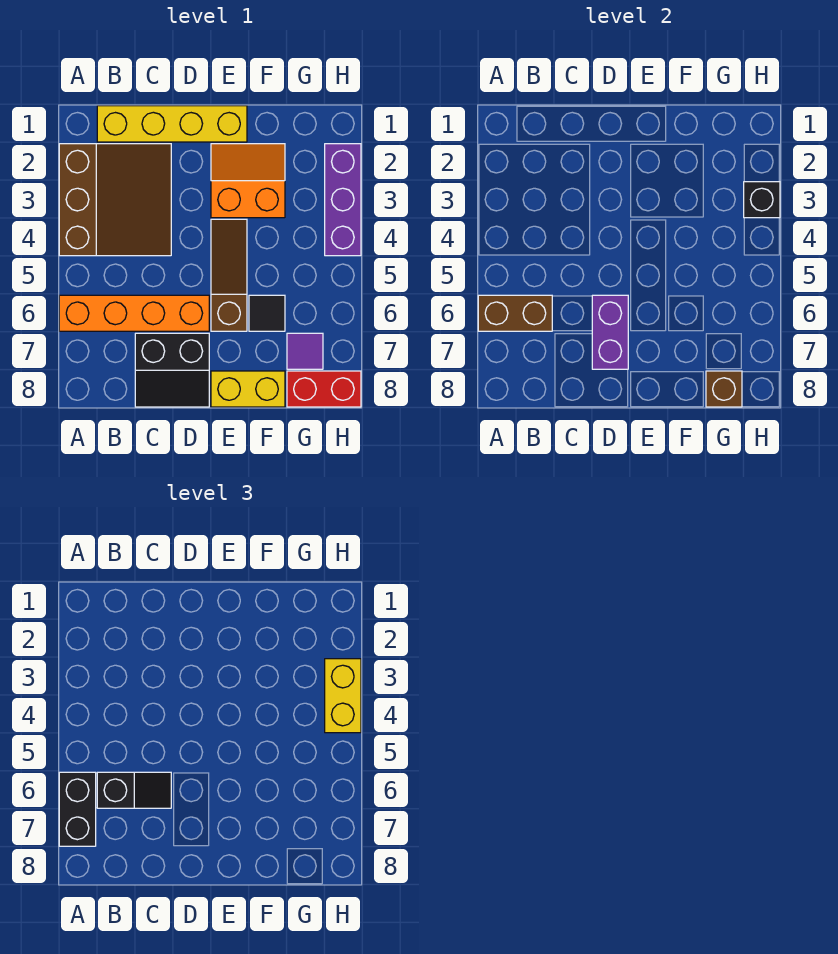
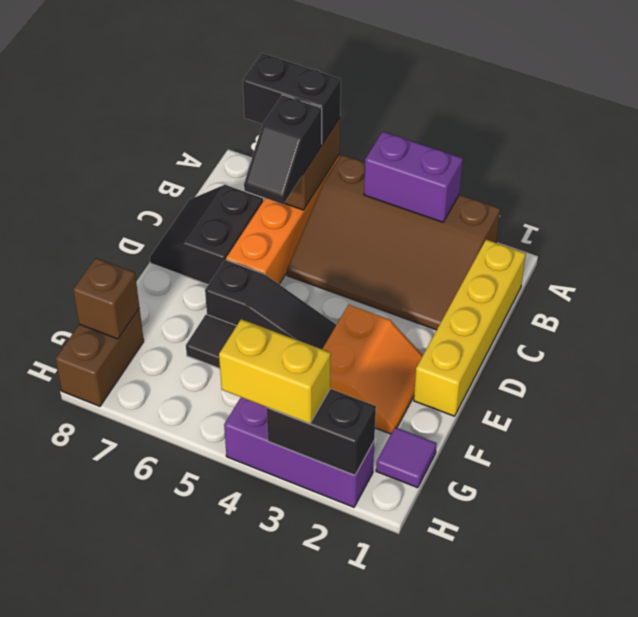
brown 3x3 slope [59,144,171,256] -> brown 3x4 slope [287,155,500,330]
purple 1x2 brick [592,295,628,369] -> purple 1x2 brick moved to [364,131,463,222]
brown 1x3 slope [211,219,247,331] -> black 1x3 slope [205,260,336,349]
yellow 1x2 brick [211,371,285,407] -> none
purple 1x1 tile [287,333,323,369] -> purple 1x1 tile moved to [376,427,437,488]
red 1x2 brick [287,371,361,407] -> brown 1x2 brick [55,308,144,406]
black 1x1 brick [744,182,780,218] -> black 1x2 brick [267,389,376,475]

